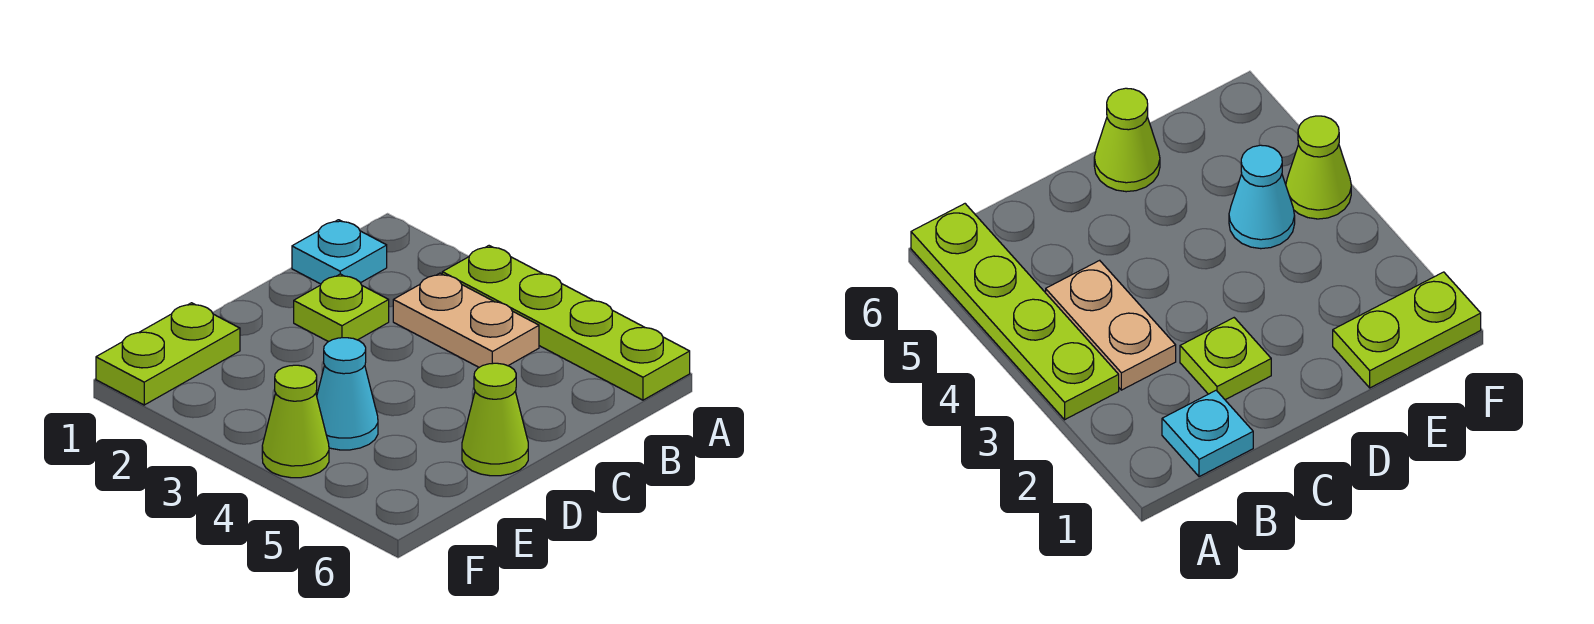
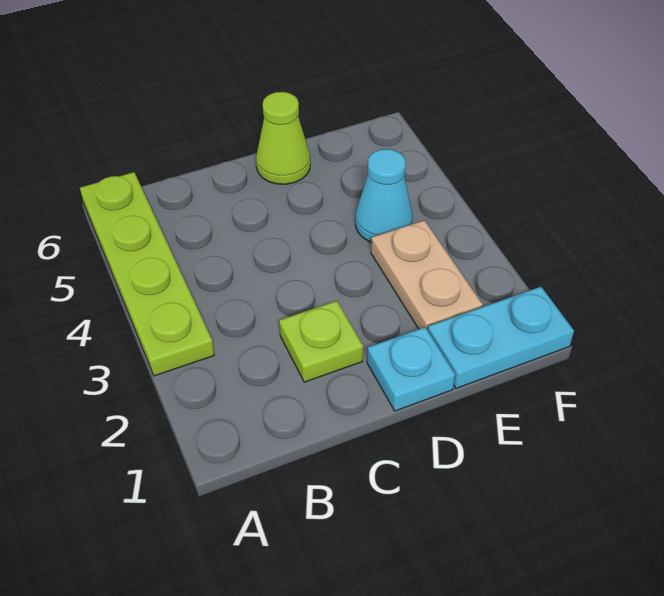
cyan 1x1 plate [292,220,387,284] -> cyan 1x1 plate moved to [367,327,455,411]
tan 1x2 plate [393,273,539,367] -> tan 1x2 plate moved to [371,220,483,330]
lime 1x2 plate [96,303,240,405] -> cyan 1x2 plate [428,287,574,388]
lime 1x1 cone [262,365,329,478] -> none

